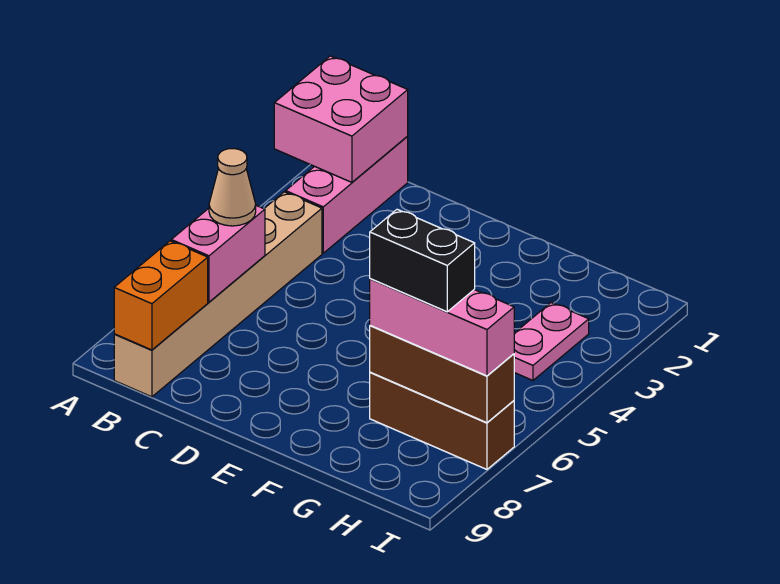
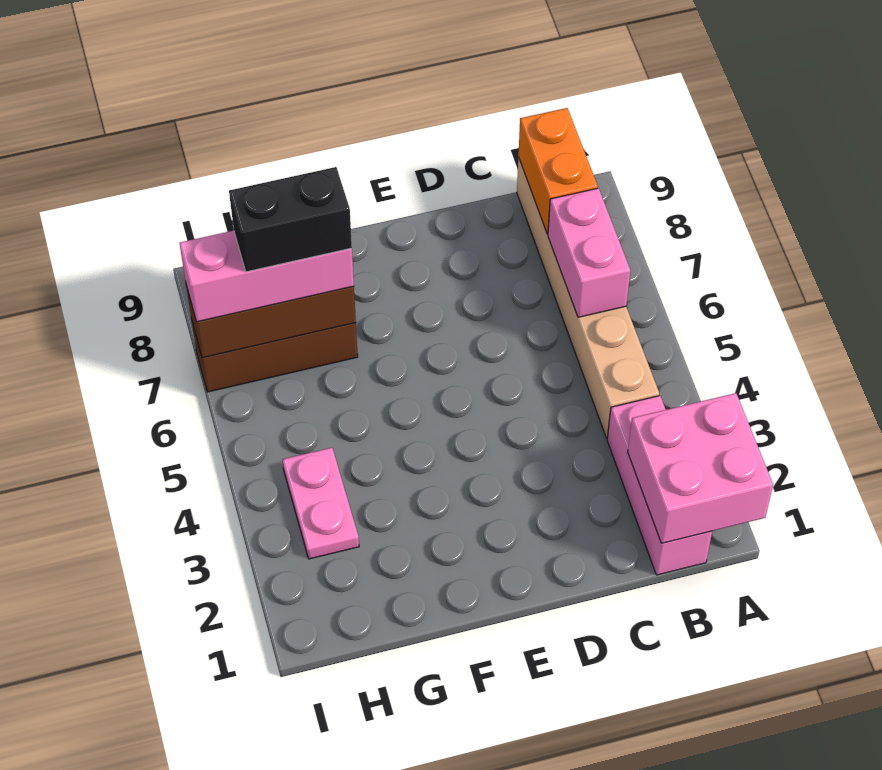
tan 1x1 cone [209,149,256,226] -> none

